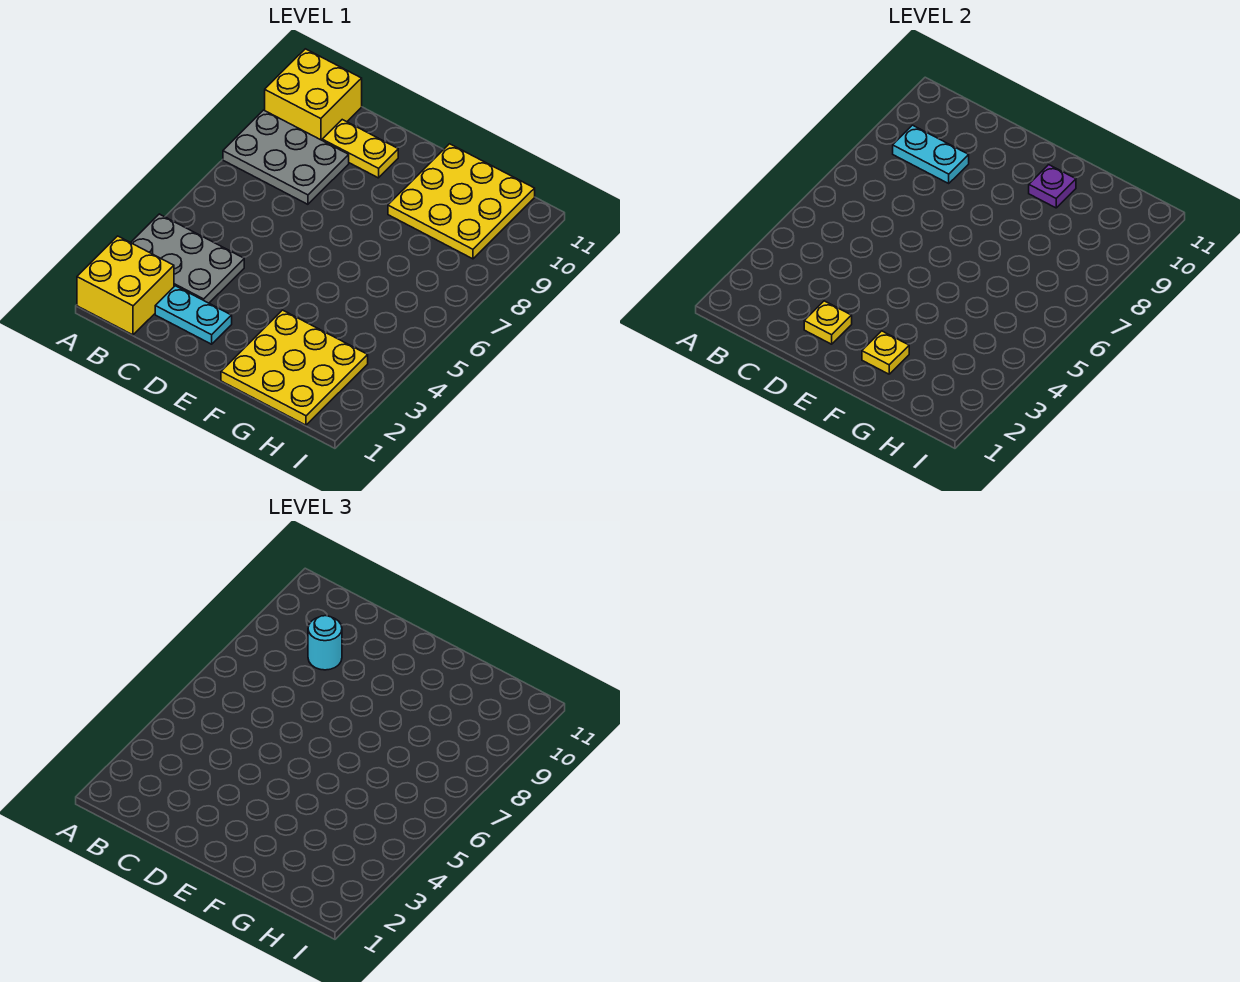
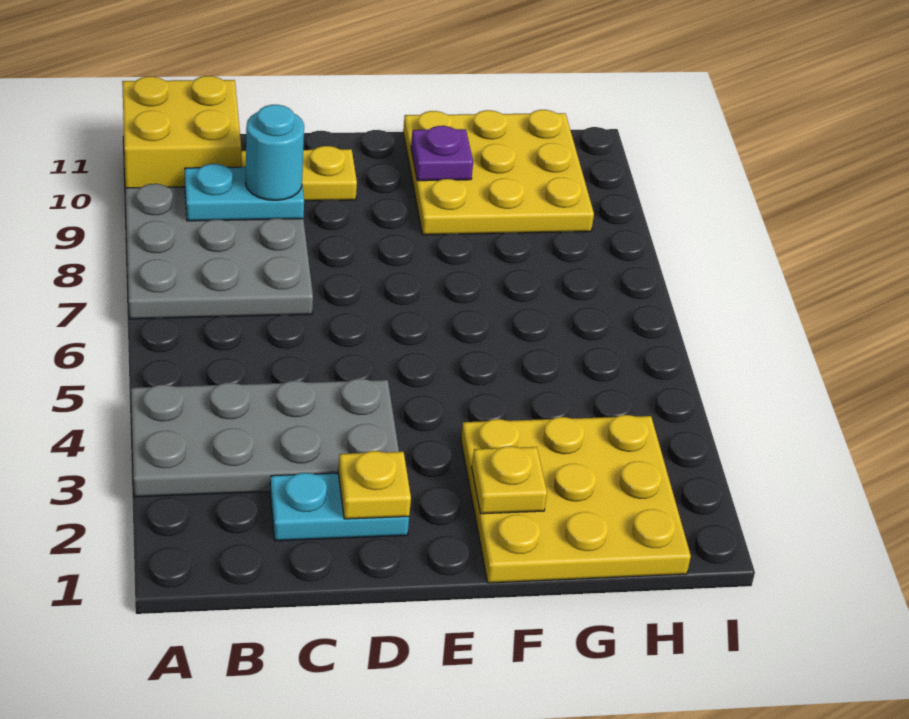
yellow 2x2 brick [77,236,174,335] -> none
grey 2x3 plate [131,214,244,303] -> grey 2x4 plate [131,379,399,497]
grey 2x3 plate [223,110,349,204] -> grey 3x3 plate [125,184,313,319]

